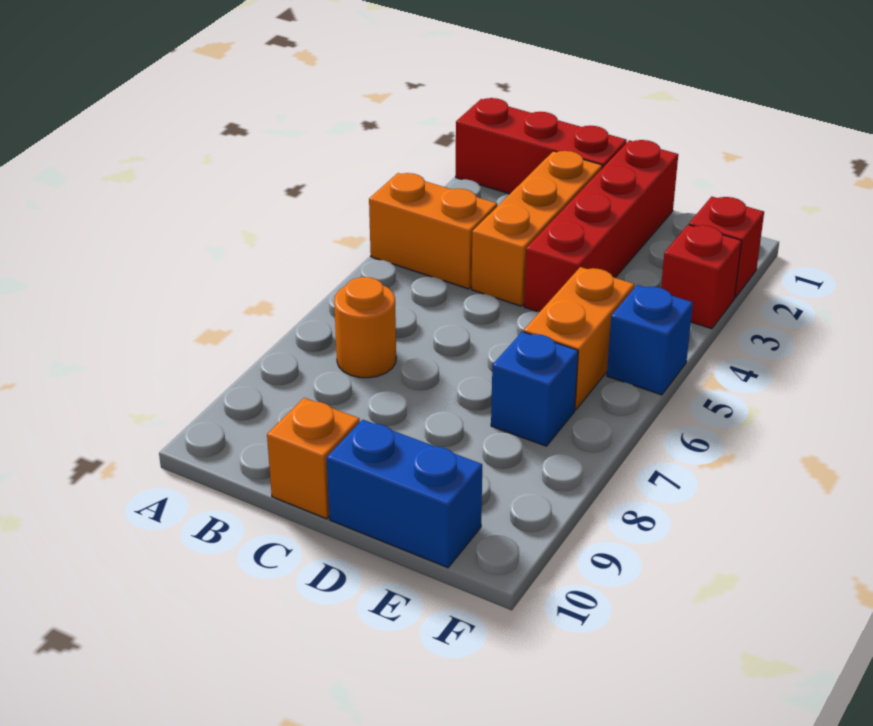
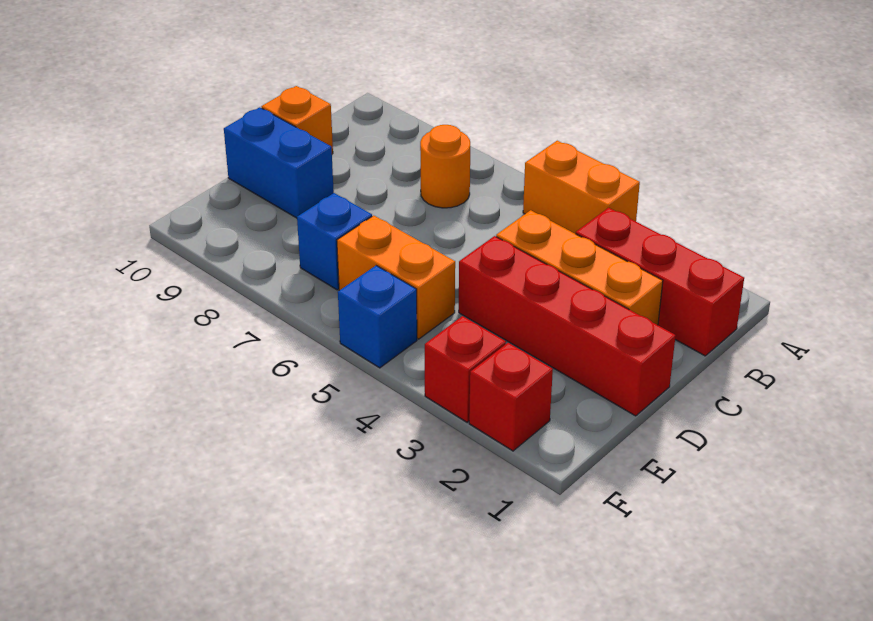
red 1x3 brick [456,98,627,194] -> red 1x3 brick turned to [576,208,744,356]
orange 1x2 brick [369,173,497,289] -> orange 1x2 brick turned to [523,141,640,234]
blue 1x2 brick [327,420,482,568] -> blue 1x2 brick turned to [224,107,334,218]

